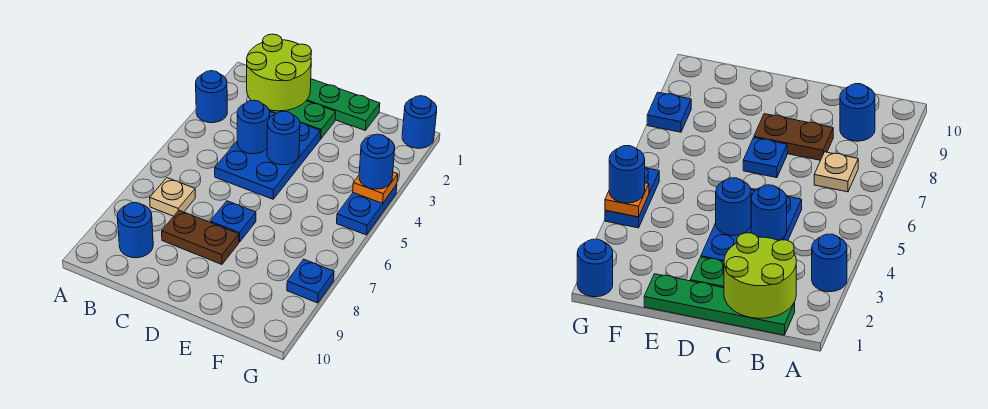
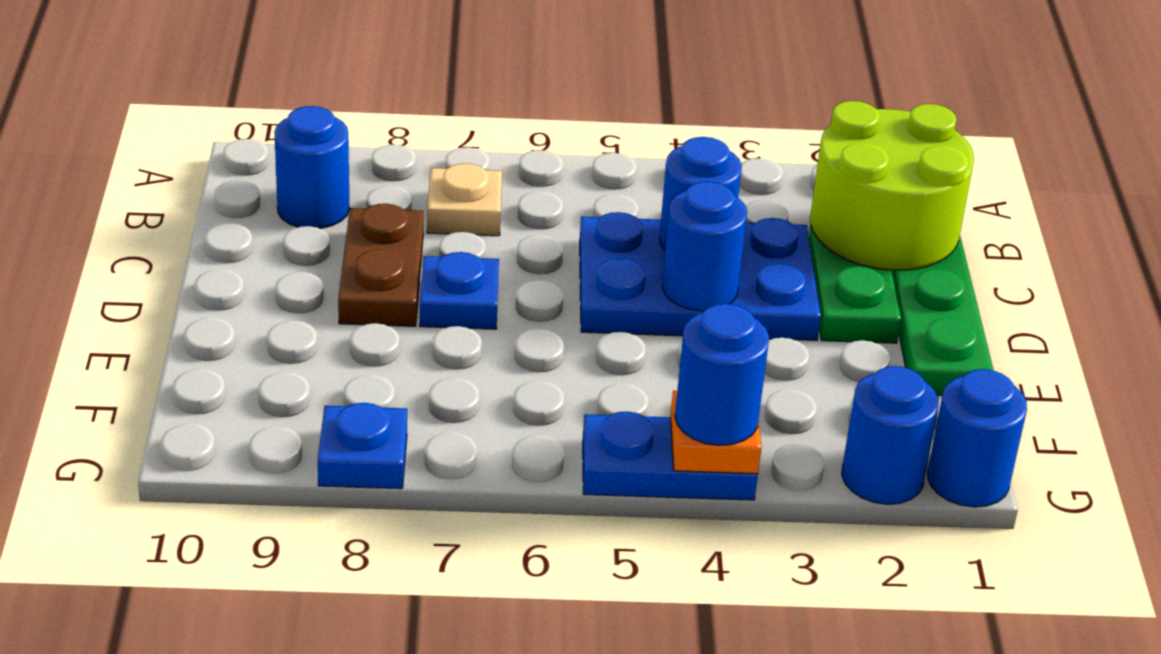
blue 1x1 round brick [196,71,227,123] -> blue 1x1 round brick moved to [842,366,939,504]

